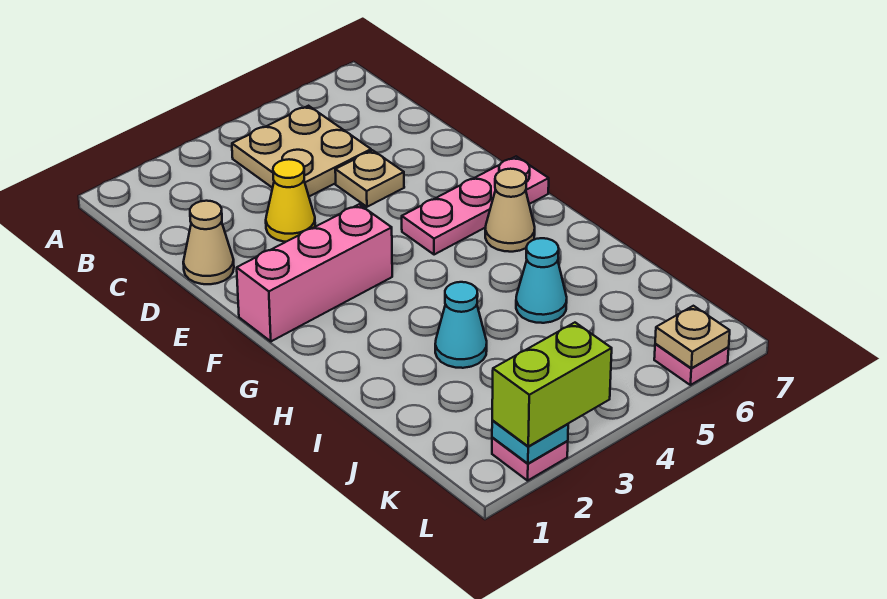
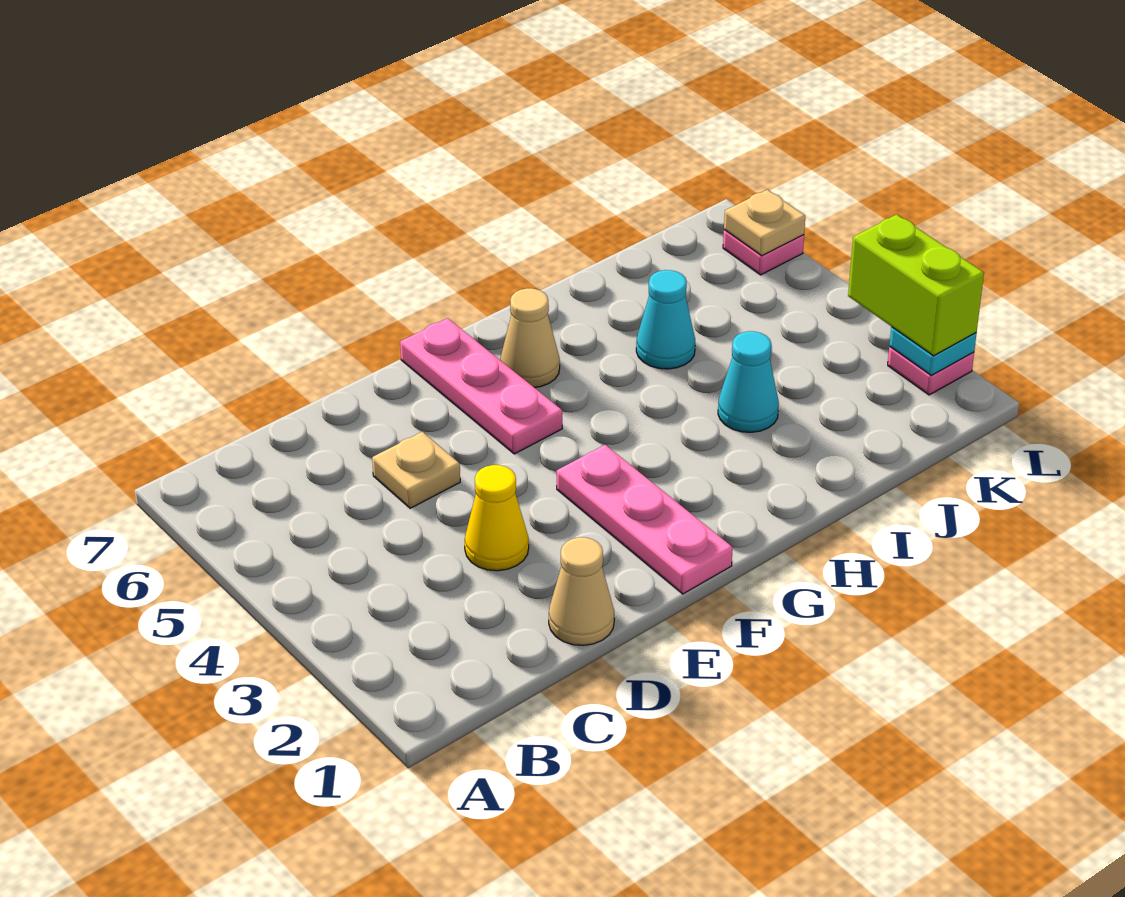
tan 2x2 plate [232,106,371,196] -> none
pink 1x3 brick [237,204,392,341] -> pink 1x3 plate [557,445,733,594]

